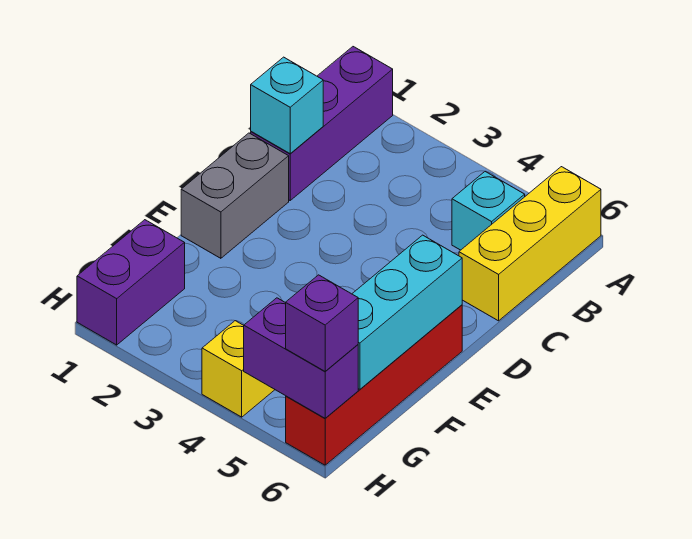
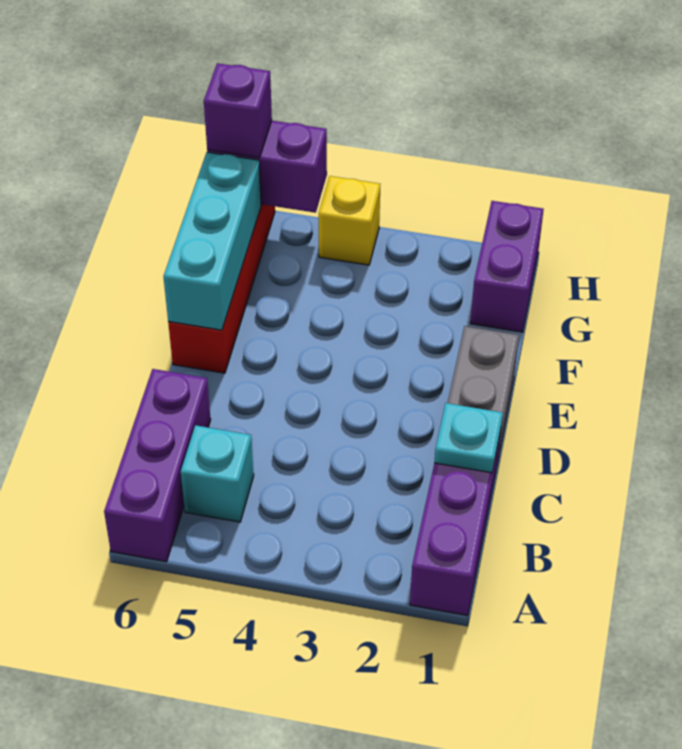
yellow 1x3 brick [459,167,601,321] -> purple 1x3 brick [104,369,211,562]
cyan 1x1 brick [251,57,323,154] -> cyan 1x1 plate [434,403,503,473]

